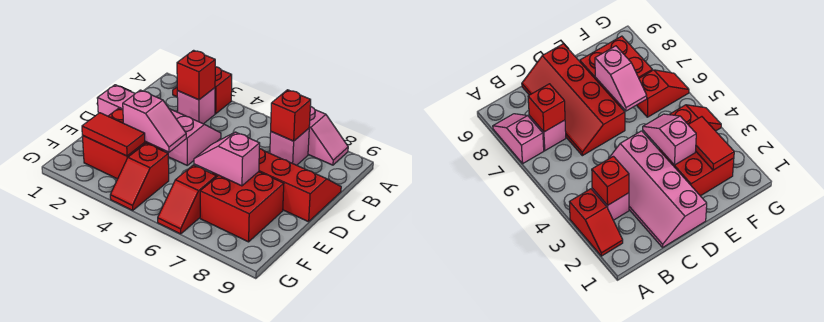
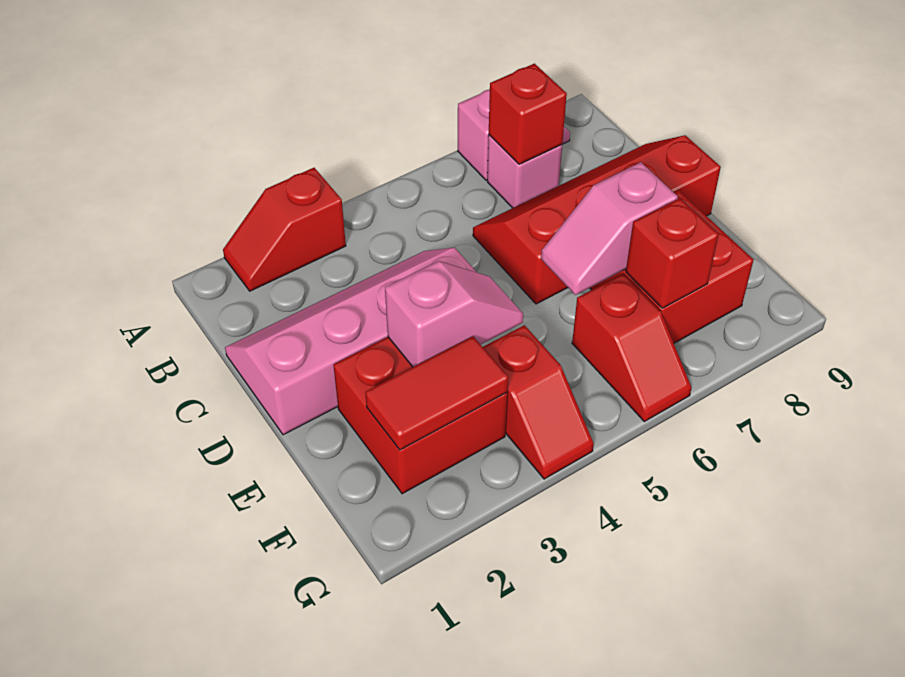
pink 1x1 brick [177,88,215,124] -> none
red 1x1 brick [177,50,215,100] -> red 1x1 brick moved to [626,198,719,308]

